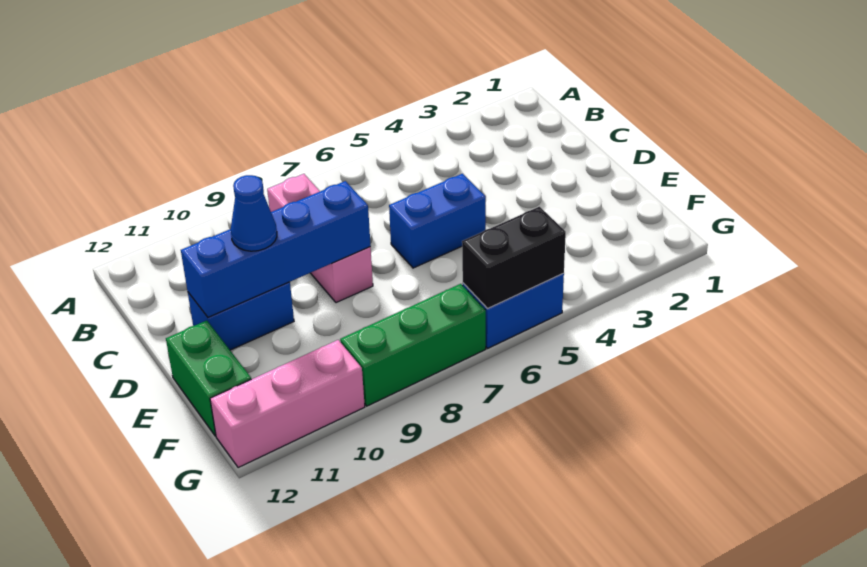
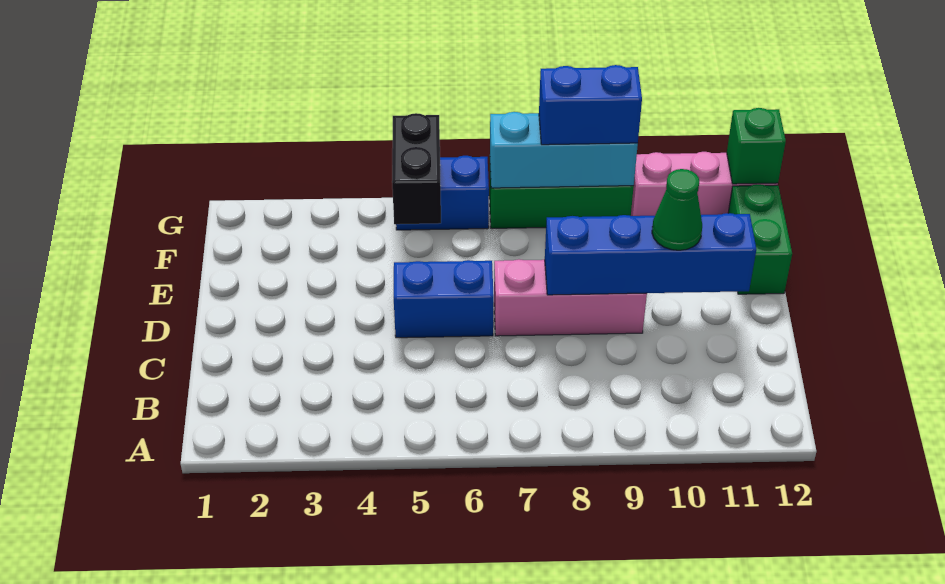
pink 1x3 brick [267,174,373,303] -> pink 1x3 brick turned to [494,259,647,336]
blue 1x2 brick [188,282,294,350] -> blue 1x2 brick moved to [539,65,642,145]
blue 1x1 cone [231,175,277,251] -> green 1x1 cone [652,169,702,250]
black 1x2 brick [462,207,566,309] -> black 1x2 brick turned to [392,113,441,224]
none -> cyan 1x3 brick [490,112,638,188]
none -> green 1x1 brick [727,108,786,184]

